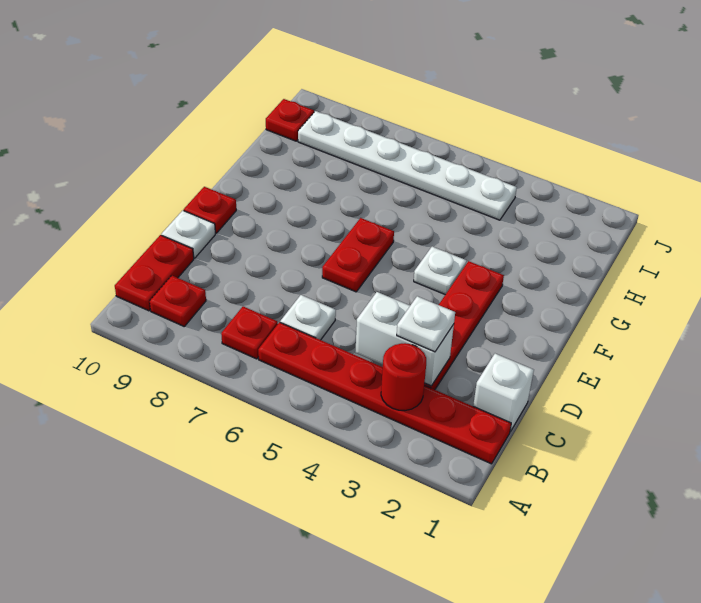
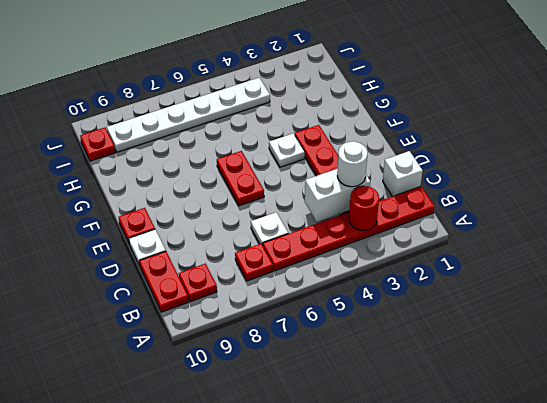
white 1x1 plate [397,296,455,352] -> white 1x1 round brick [337,141,367,187]

